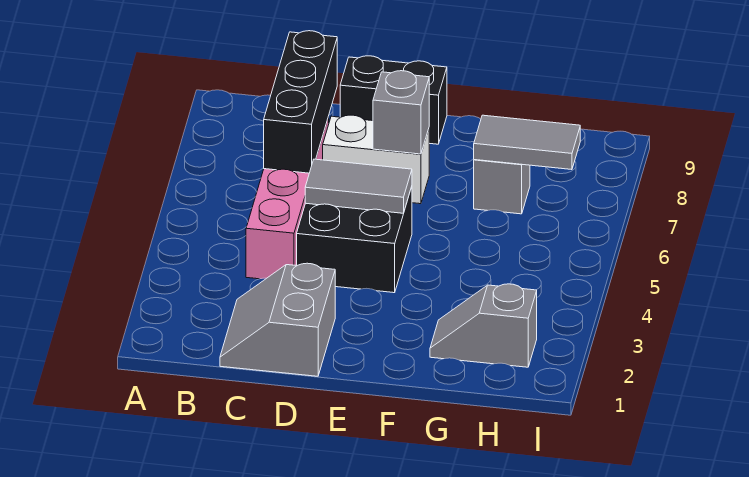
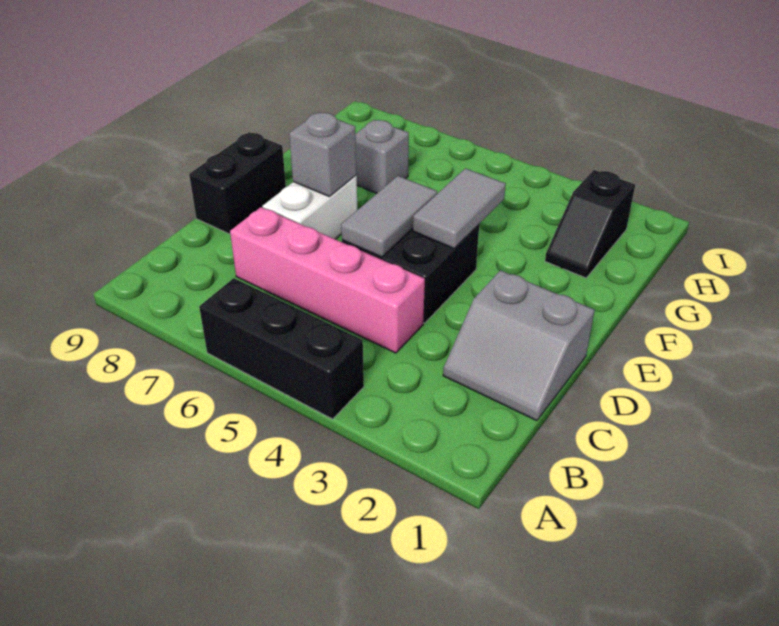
black 1x3 brick [264,31,337,173] -> black 1x3 brick moved to [199,278,364,419]
grey 1x2 slope [430,284,537,367] -> black 1x2 slope [545,170,635,278]
grey 1x2 tile [474,115,580,170] -> grey 1x2 tile moved to [413,168,506,248]

